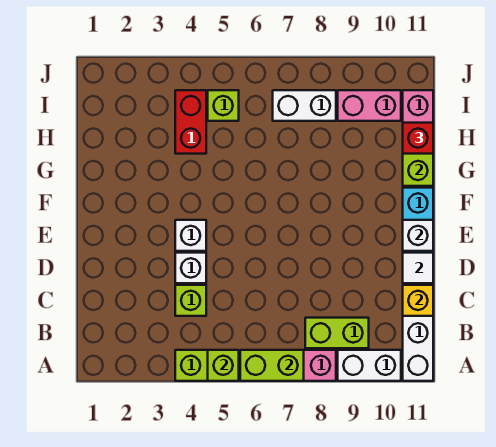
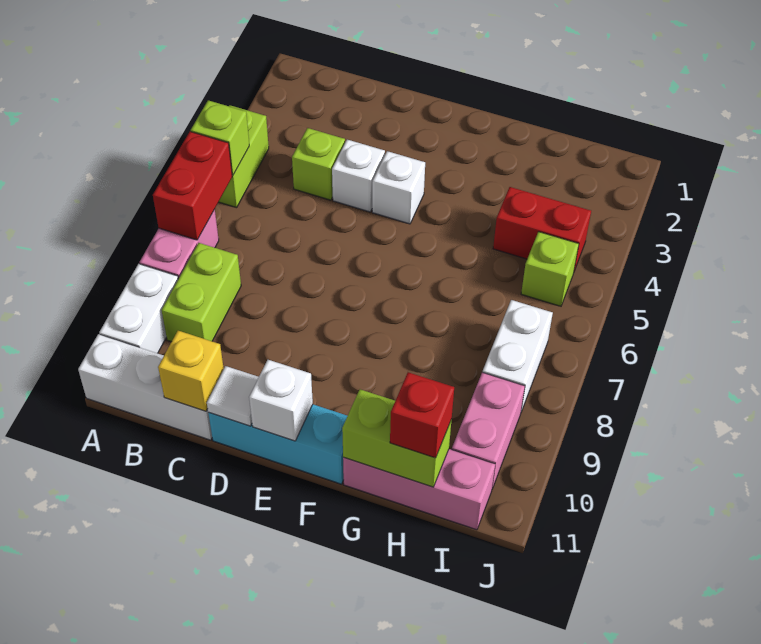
lime 1x2 brick [240,350,304,381] -> red 1x2 brick [153,132,232,240]

